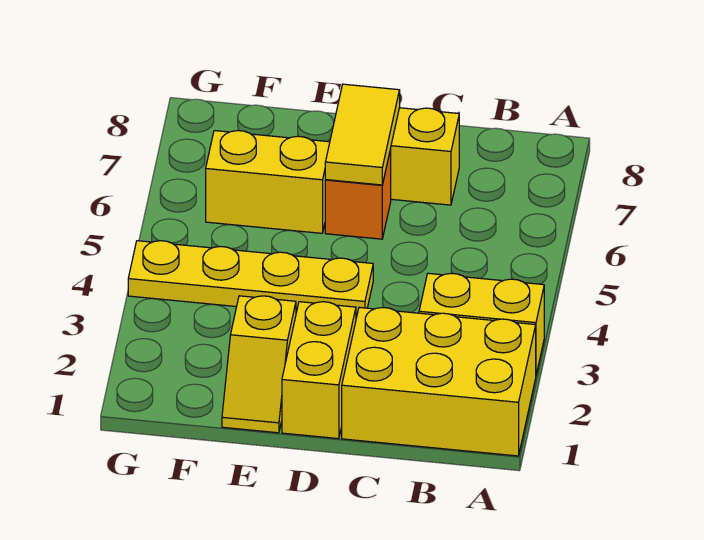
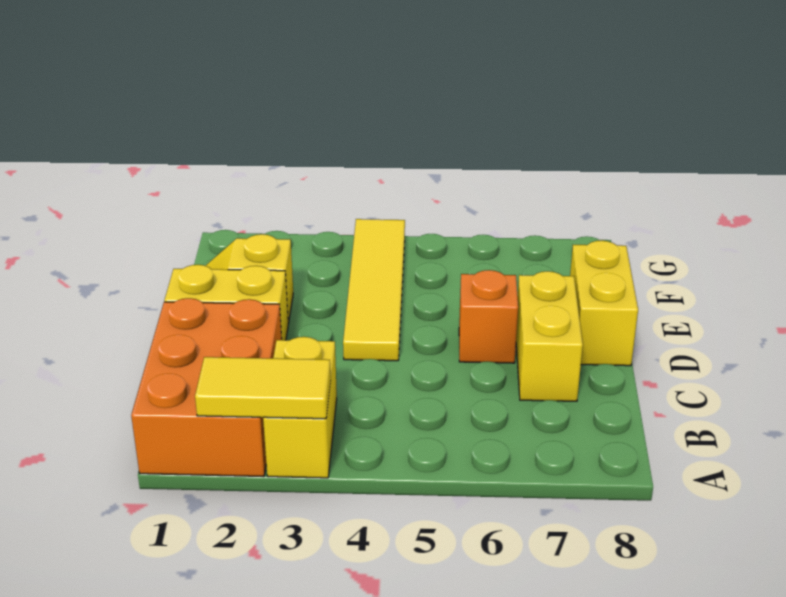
yellow 2x3 brick [342,307,536,456] -> orange 2x3 brick [131,298,282,477]
yellow 1x4 plate [128,241,373,318] -> yellow 1x4 tile [343,219,405,361]
yellow 1x2 tile [325,84,400,185] -> yellow 1x2 tile moved to [195,357,331,419]
yellow 1x2 brick [206,131,330,233] -> yellow 1x2 brick moved to [570,240,638,366]

